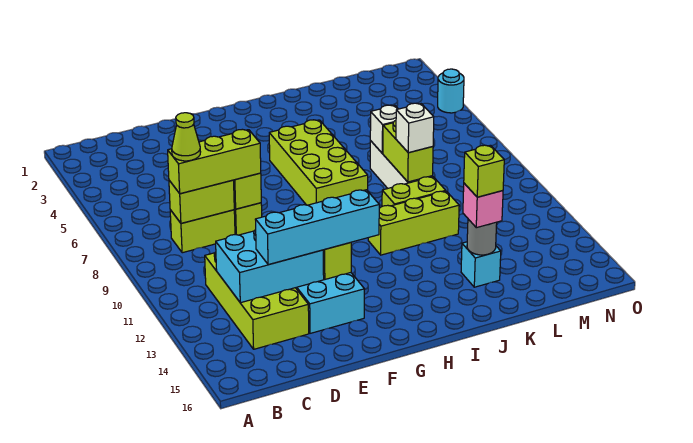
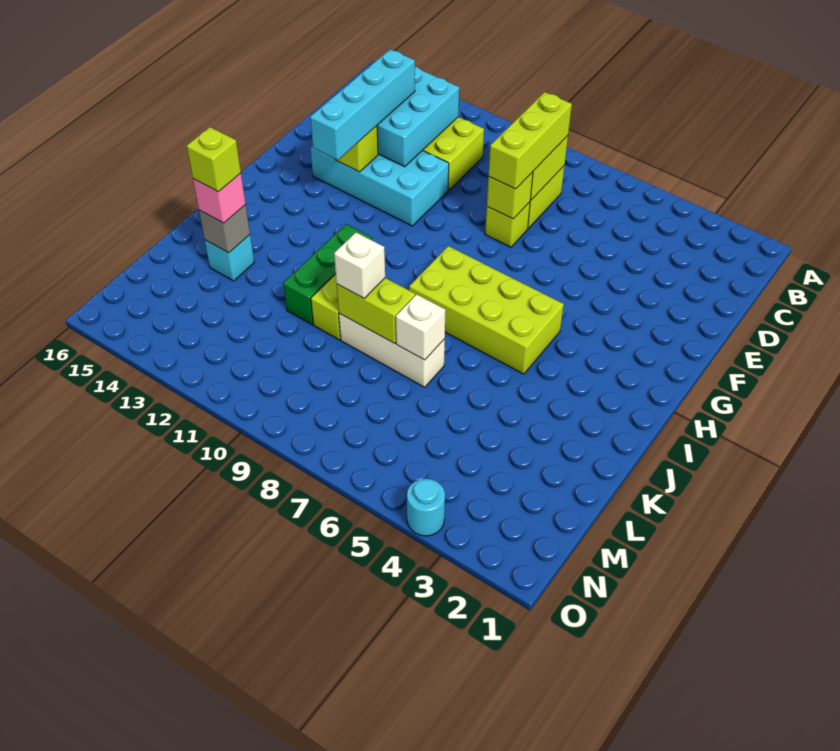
lime 1x1 cone [172,113,200,161] -> none
lime 1x3 brick [368,191,459,255] -> green 1x3 brick [283,224,372,325]
grey 1x1 round brick [467,219,497,255] -> grey 1x1 brick [199,205,250,253]

